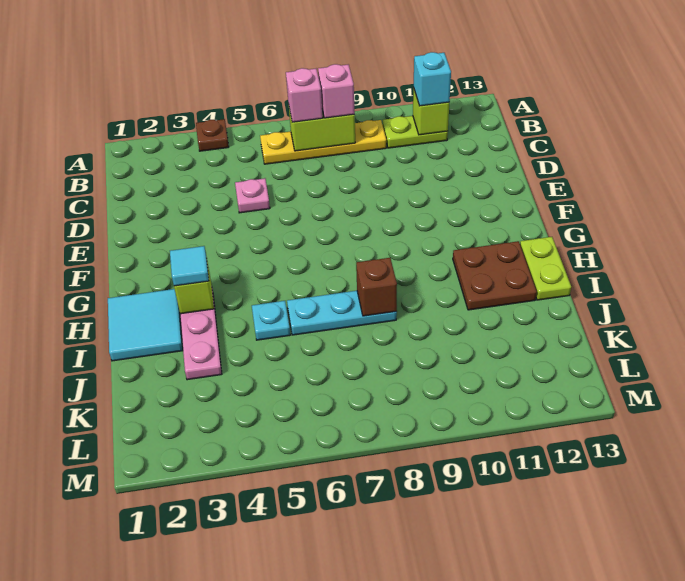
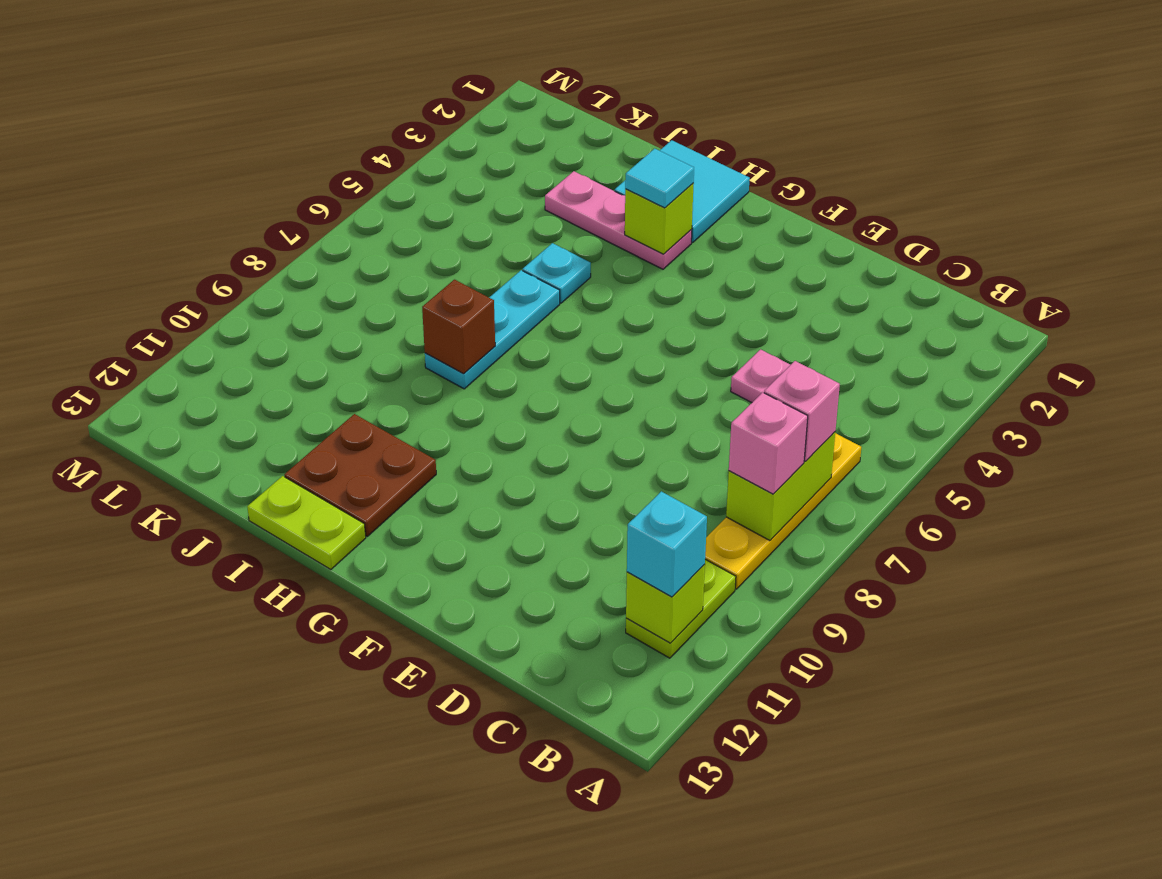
brown 1x1 plate [196,119,229,151] -> none

